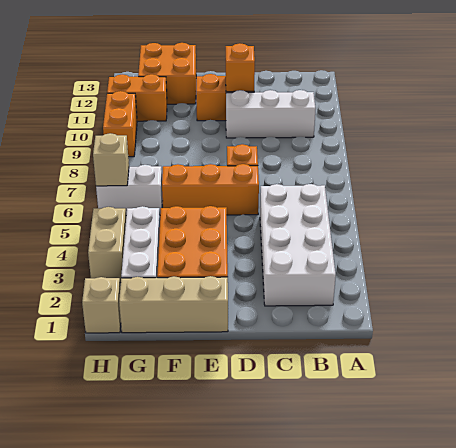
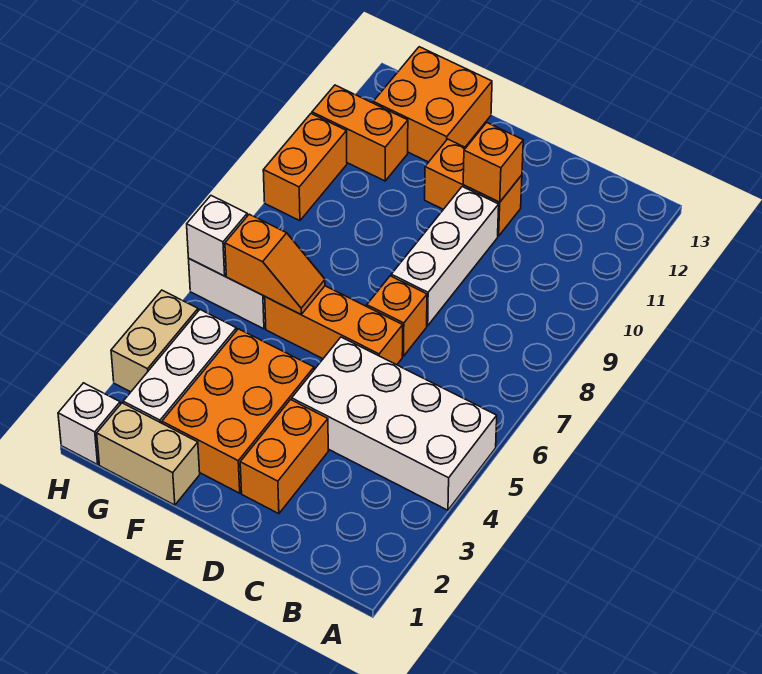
white 2x4 brick [260,184,336,306] -> white 2x4 brick turned to [292,337,497,510]
white 1x3 brick [226,90,316,138] -> white 1x3 brick turned to [391,187,499,326]
none -> orange 1x2 brick [240,400,328,514]
tan 1x3 brick [119,276,228,333] -> tan 1x2 brick [97,403,200,505]
none -> orange 1x2 slope [225,214,325,314]
tan 1x1 brick [82,277,121,333] -> white 1x1 brick [58,383,120,465]
tan 1x1 brick [93,133,129,186] -> white 1x1 brick [187,196,247,276]

